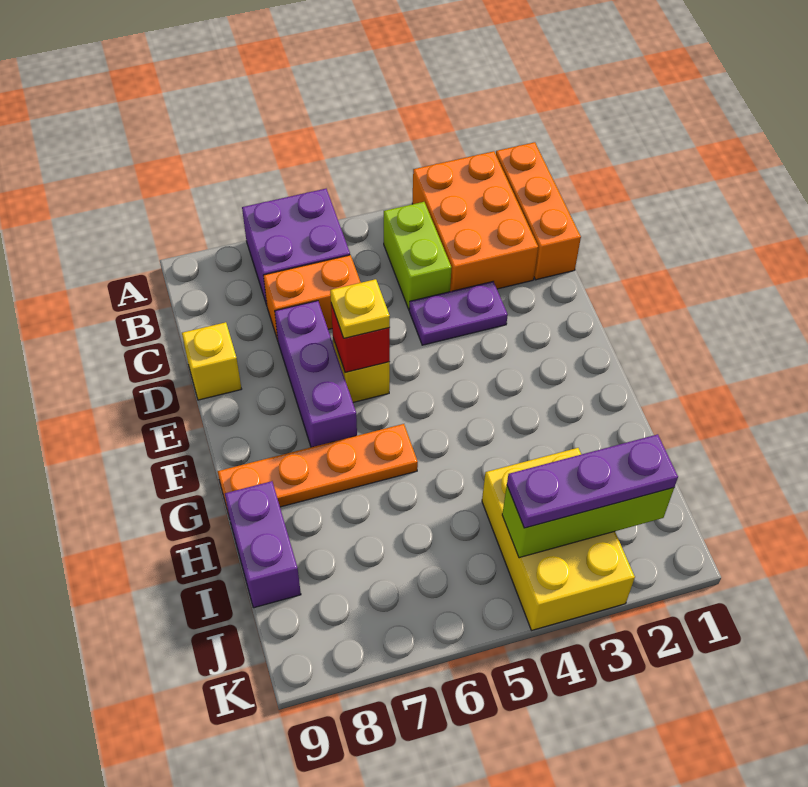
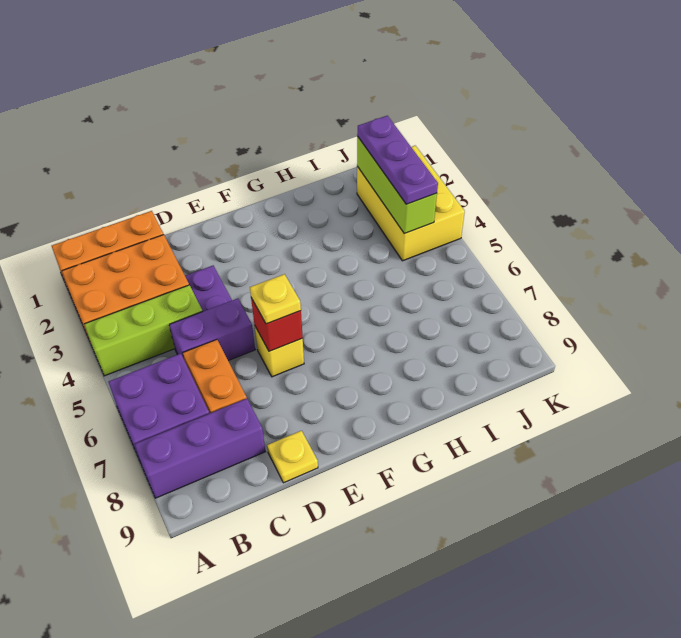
lime 1x2 brick [384,202,452,309] -> lime 1x3 brick [84,285,203,376]
purple 1x3 brick [275,301,357,447] -> purple 1x3 brick moved to [135,399,265,498]
yellow 1x1 brick [182,322,241,400] -> yellow 1x1 plate [267,431,318,483]
orange 1x4 plate [218,424,418,514] -> none
purple 1x2 brick [225,481,301,608] -> purple 1x2 brick moved to [169,299,255,361]
yellow 2x3 brick [482,448,635,630] -> yellow 2x3 brick turned to [357,146,465,261]

